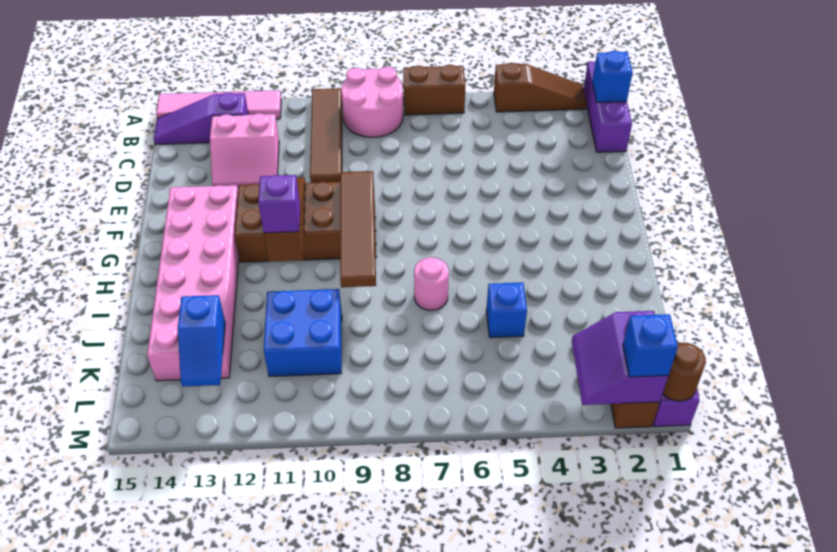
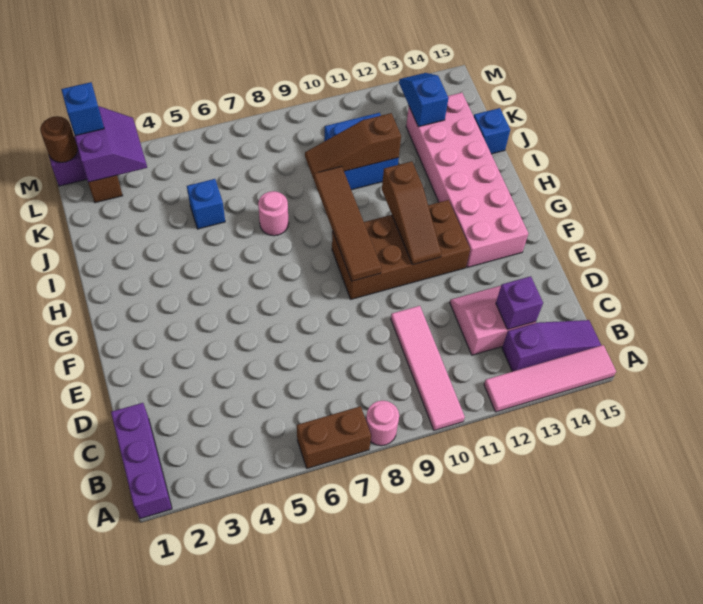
brown 1x3 slope [494,63,587,112] -> brown 1x3 slope moved to [305,113,401,179]
pink 2x2 round brick [341,67,403,137] -> pink 1x1 round brick [366,401,399,446]
brown 1x4 tile [310,88,342,183] -> pink 1x4 tile [391,306,465,430]
blue 1x1 brick [592,51,633,102] -> blue 1x1 brick moved to [474,108,510,154]
purple 1x1 brick [258,175,300,233] -> purple 1x1 brick moved to [496,276,543,329]

